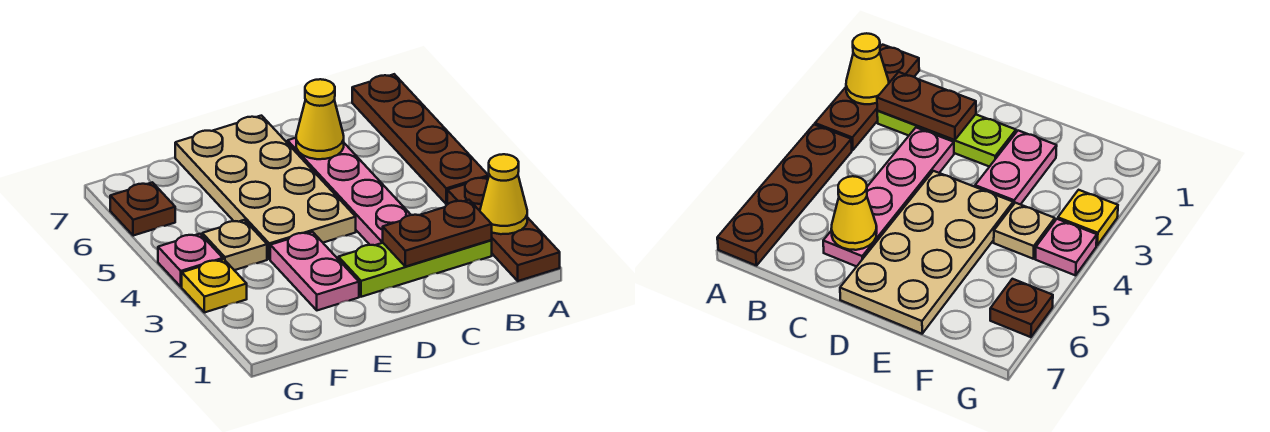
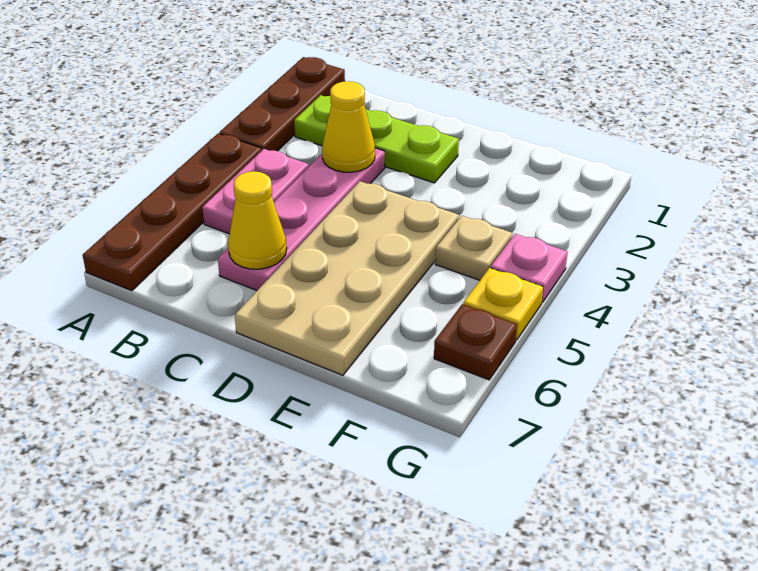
yellow 1x1 cone [480,154,527,234] -> yellow 1x1 cone moved to [322,81,375,172]
brown 1x2 plate [383,200,492,267] -> none
pink 1x2 plate [270,232,359,310] -> pink 1x2 plate moved to [202,149,309,234]
yellow 1x1 plate [182,259,247,312] -> yellow 1x1 plate moved to [463,268,543,340]

